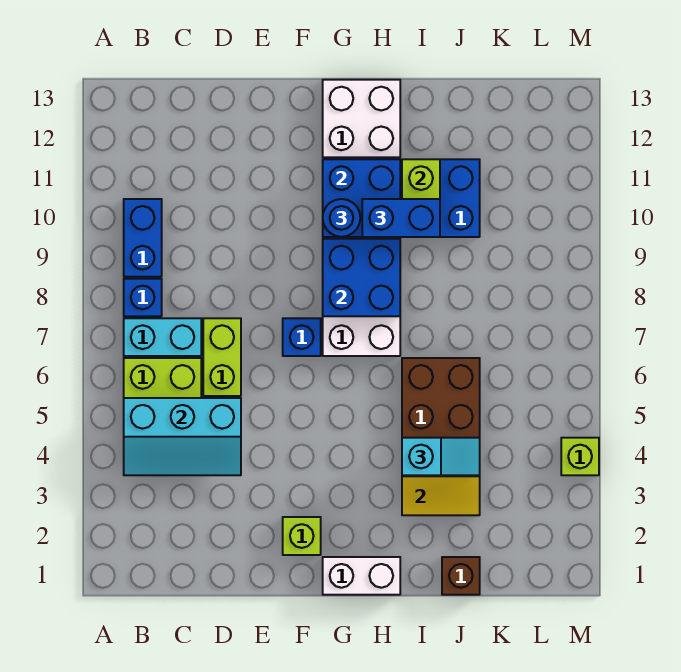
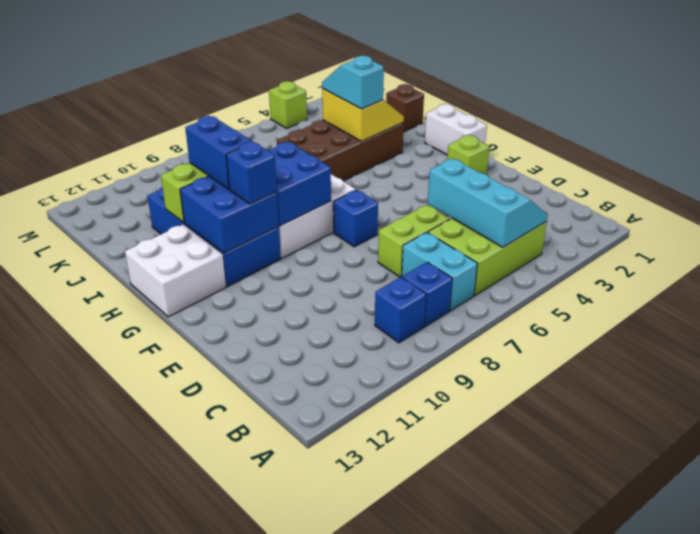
blue 1x2 brick [124,199,162,277] -> blue 1x1 brick [375,277,426,343]
blue 1x1 round brick [323,199,360,237] -> blue 1x1 brick [226,142,277,204]

